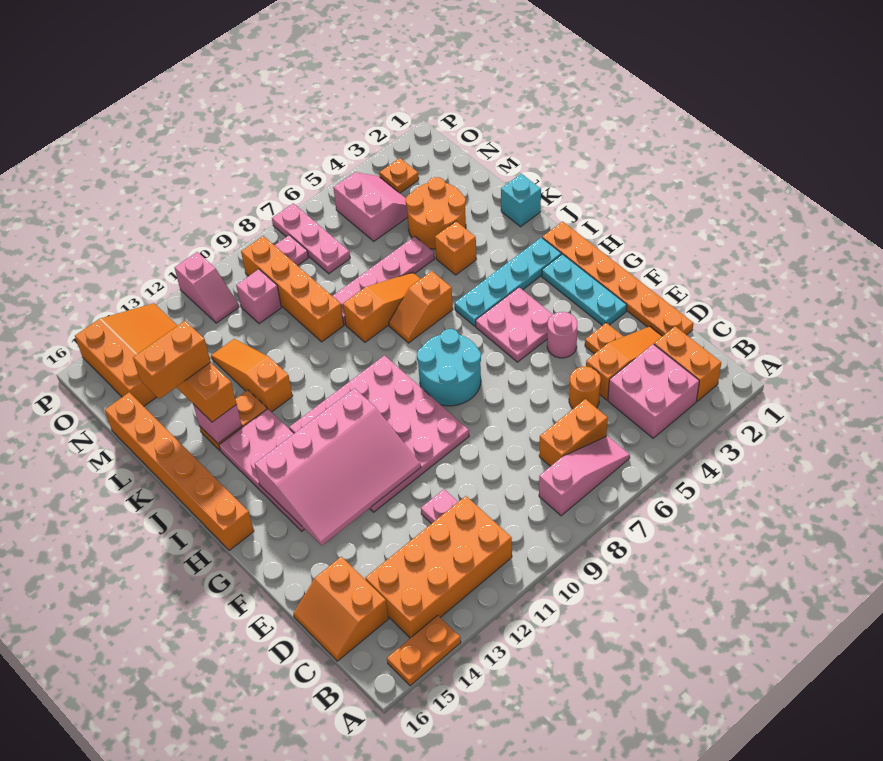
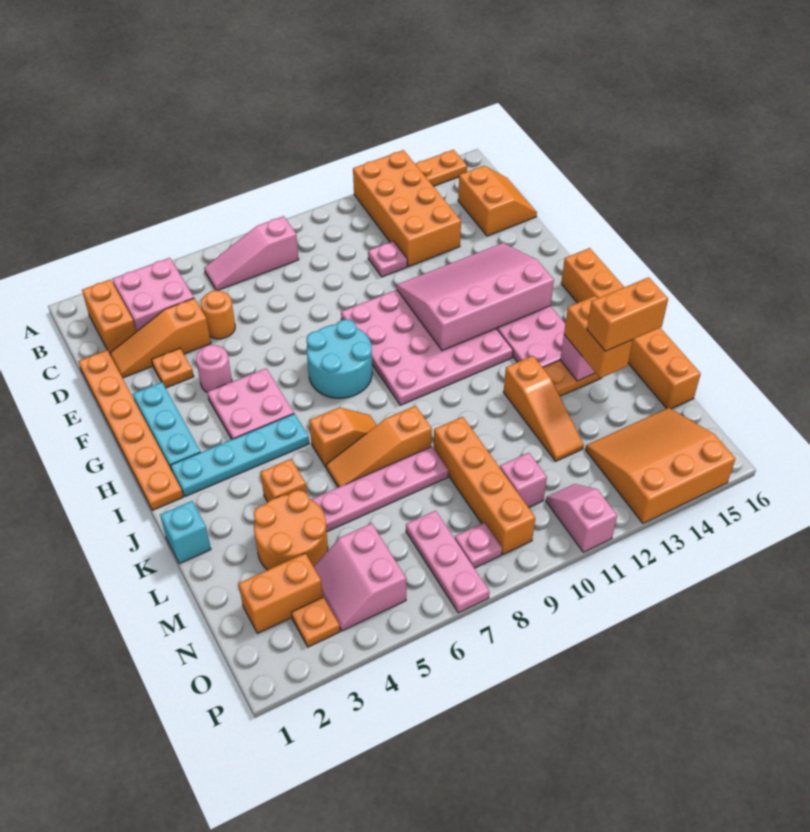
orange 2x4 brick [365,496,512,638] -> orange 2x4 brick turned to [353,150,461,266]
orange 1x2 brick [539,399,608,466] -> orange 1x2 brick moved to [238,553,323,633]
orange 3x3 slope [75,303,178,406] -> orange 3x3 slope turned to [585,408,735,523]

